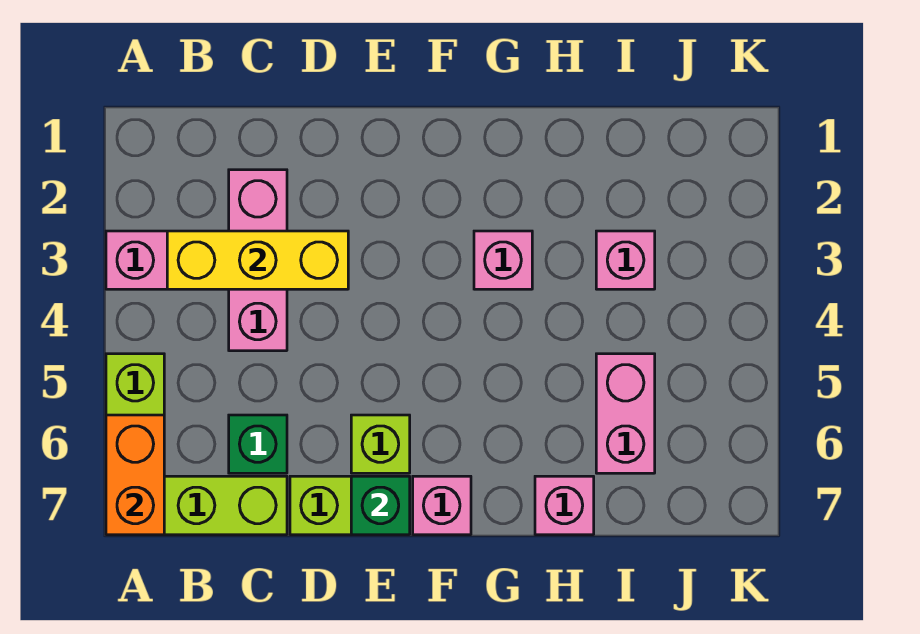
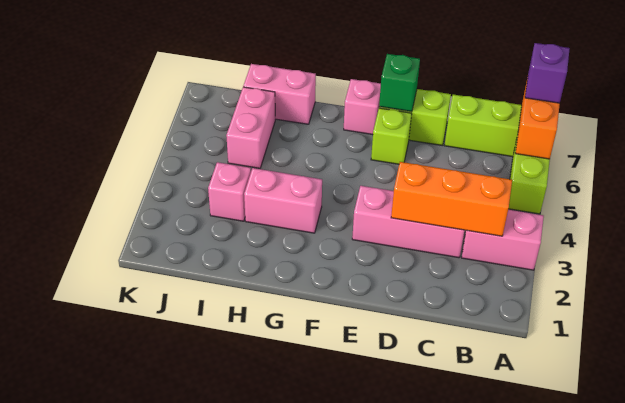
none -> purple 1x1 brick [525,43,570,103]
yellow 1x3 brick [167,231,348,289] -> orange 1x3 brick [391,162,512,236]
pink 1x3 brick [229,170,287,351] -> pink 1x3 brick turned to [352,186,464,258]
green 1x1 brick [229,415,287,473] -> none
pink 1x1 brick [474,231,532,289] -> pink 1x2 brick [244,168,322,233]
pink 1x1 brick [535,476,594,535] -> pink 1x2 brick [243,64,316,124]

